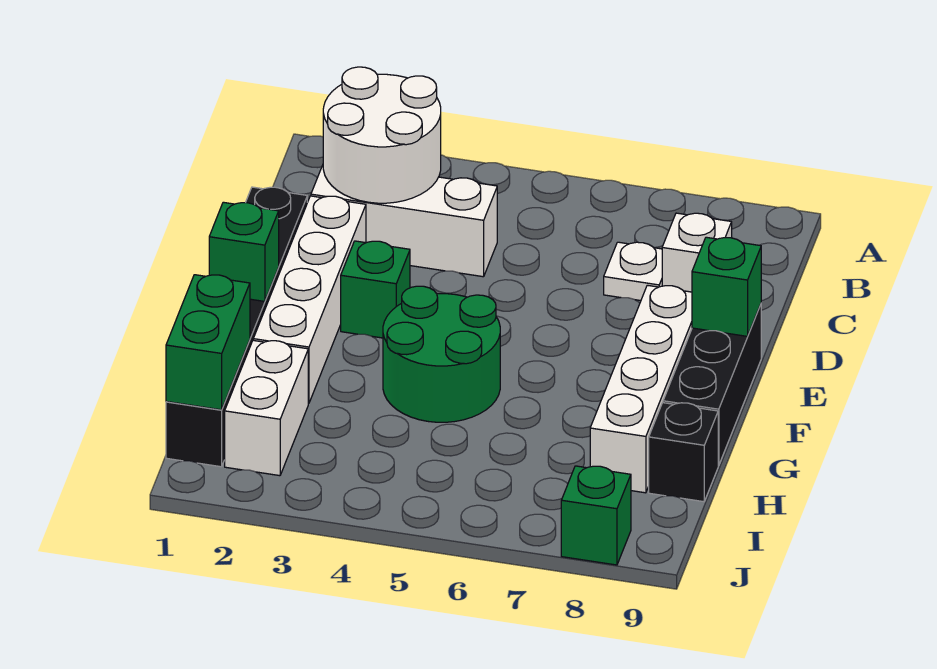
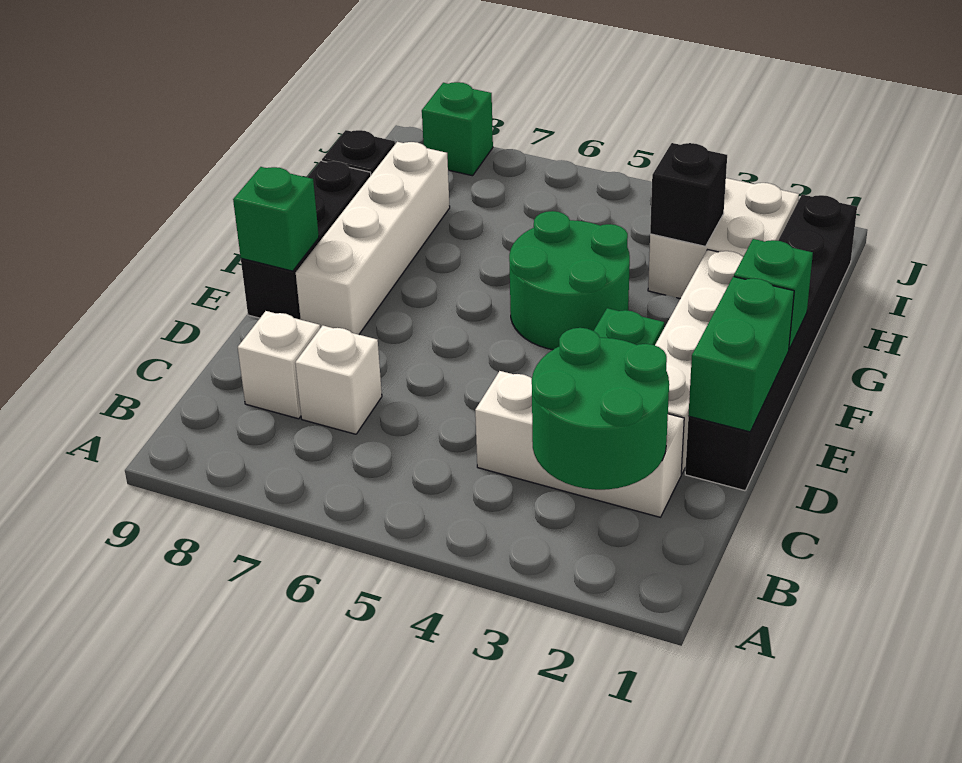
white 2x2 round brick [323,67,441,203] -> green 2x2 round brick [532,328,669,490]
white 1x1 plate [604,242,662,301] -> white 1x1 brick [295,326,382,434]
green 1x2 brick [166,275,250,410] -> green 1x2 brick moved to [688,277,794,432]
white 1x2 brick [225,340,308,476] -> white 2x2 brick [648,178,799,299]
none -> black 1x1 brick [650,143,727,246]

